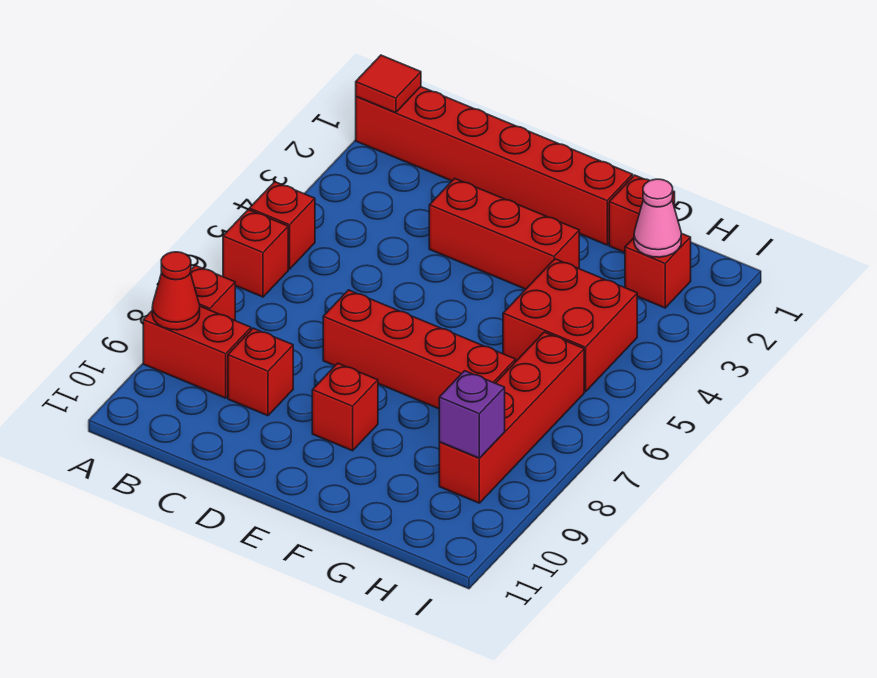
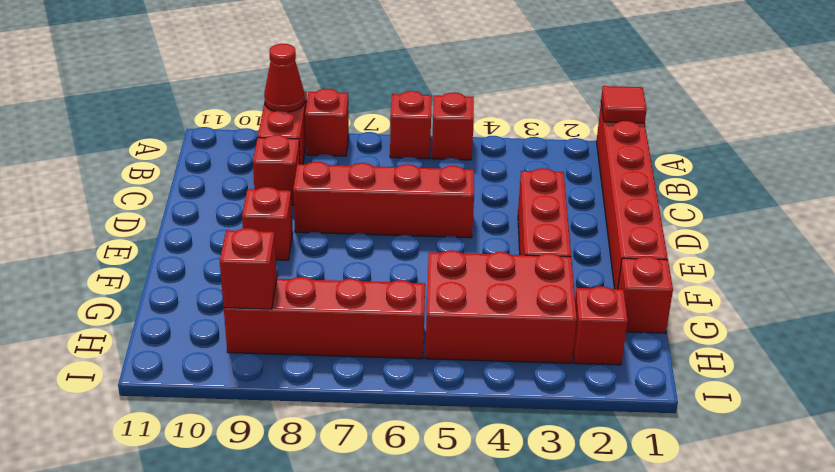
red 1x4 brick [323,290,516,409] -> red 1x4 brick turned to [293,162,474,238]
red 2x2 brick [503,259,637,392] -> red 2x3 brick [425,250,577,363]
pink 1x1 cone [634,179,681,257] -> none
purple 1x1 brick [439,371,505,458] -> red 1x1 brick [220,228,277,309]

